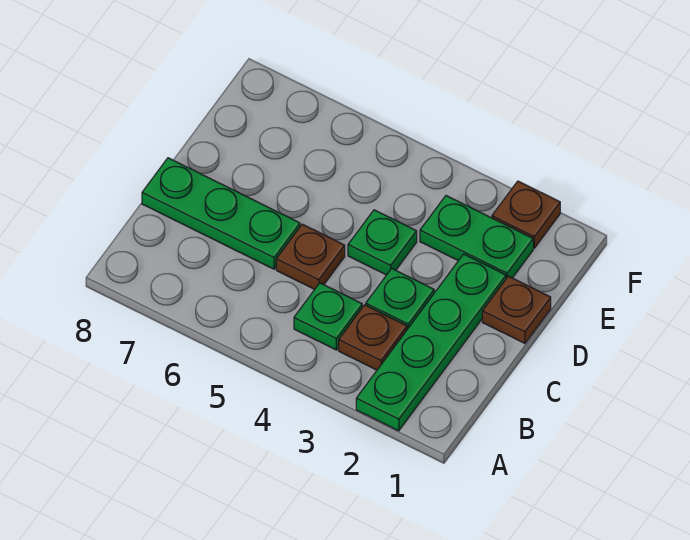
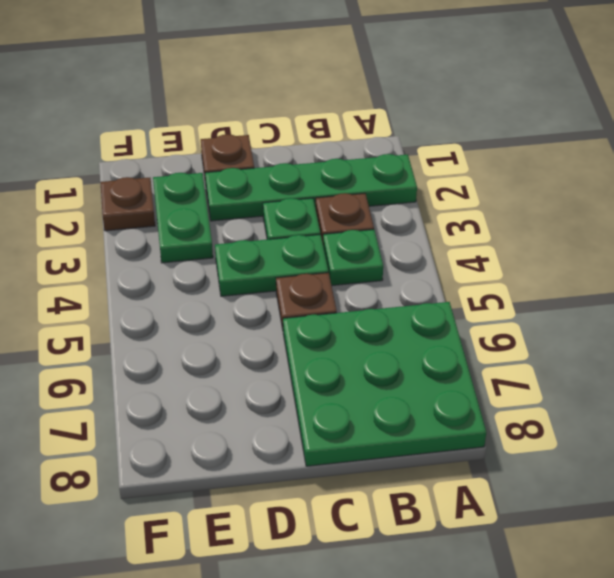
green 1x3 plate [142,158,300,269] -> green 3x3 plate [283,302,486,466]
green 1x1 plate [348,210,417,275] -> green 1x2 plate [215,235,328,296]

